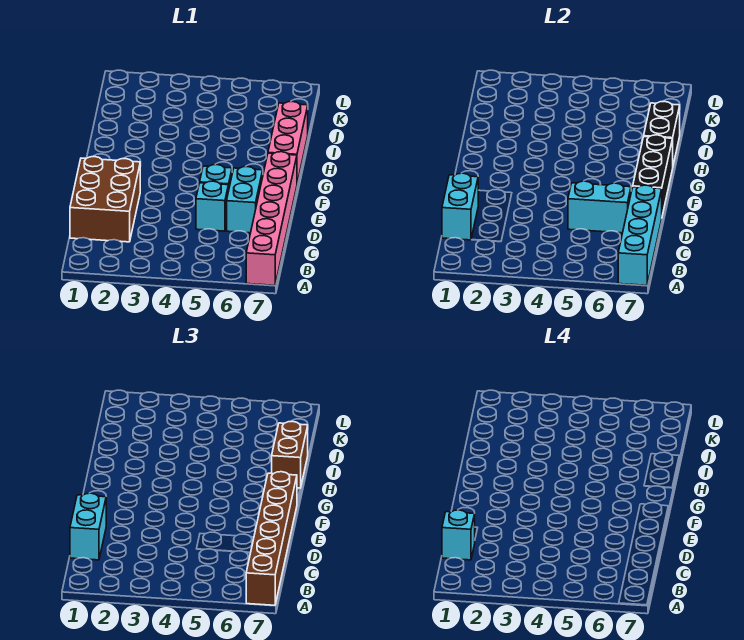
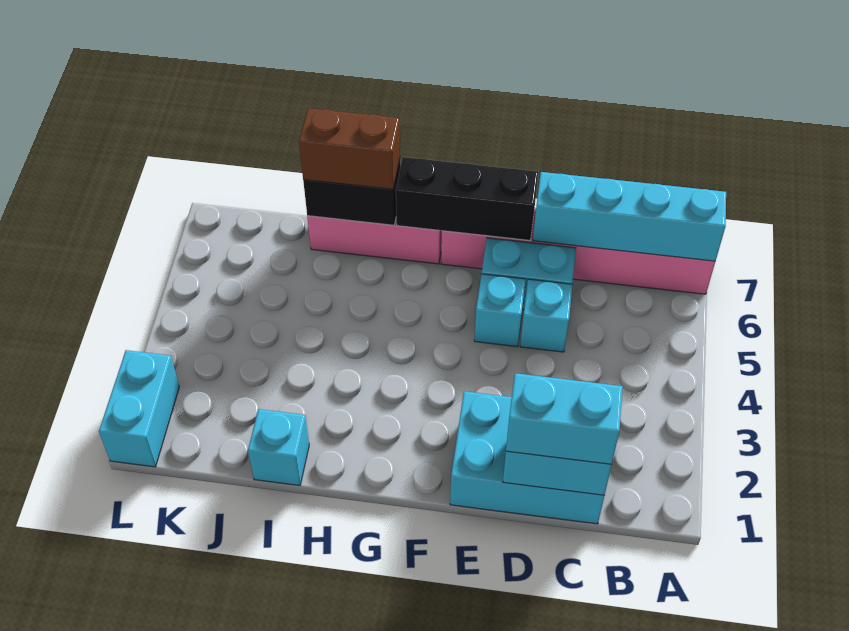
brown 1x6 brick [246,472,297,605] -> none
brown 2x3 brick [70,157,140,242] -> cyan 2x3 brick [450,391,604,524]
cyan 1x1 brick [442,510,475,560] -> cyan 1x1 brick moved to [248,409,309,486]
cyan 1x2 brick [568,181,631,233] -> cyan 1x2 brick moved to [99,350,179,467]

